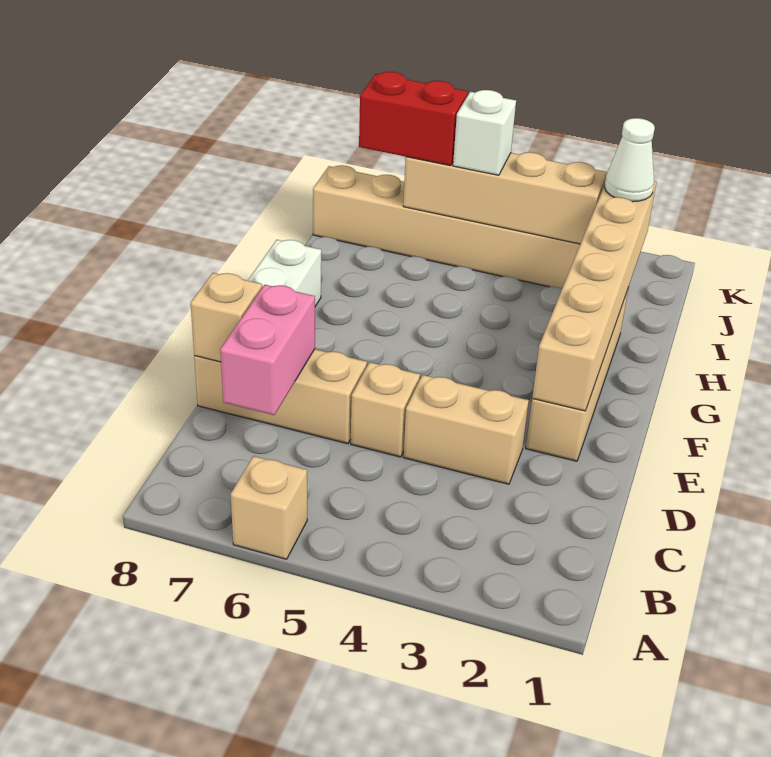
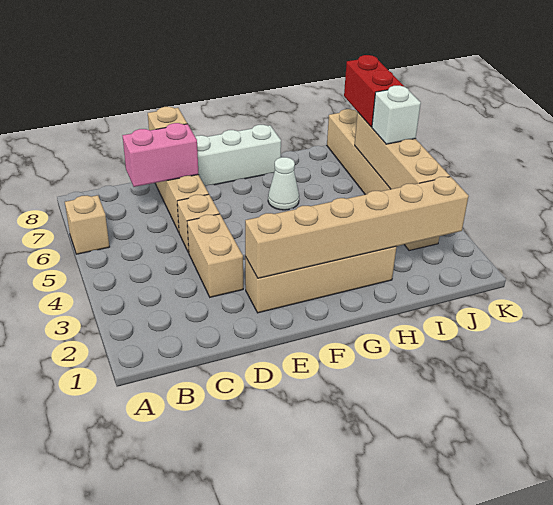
white 1x1 cone [605,118,655,202] -> white 1x1 cone moved to [268,157,299,210]

